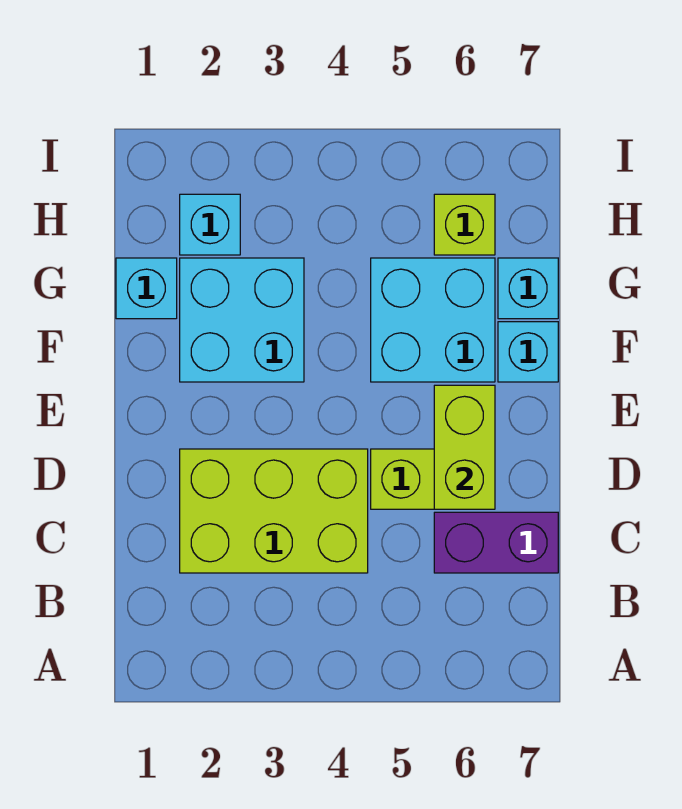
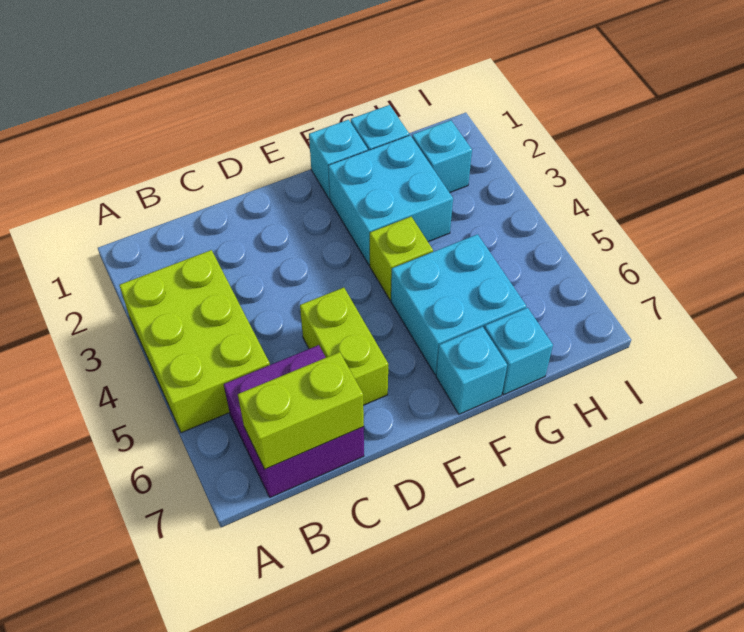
lime 2x3 brick [180,449,368,573] -> lime 2x3 brick moved to [119,250,270,433]
purple 1x2 brick [434,512,558,573] -> purple 2x2 brick [224,345,364,497]
lime 1x2 brick [434,385,495,509] -> lime 1x2 brick moved to [238,352,364,469]
none -> cyan 1x1 brick [309,120,368,199]
lime 1x1 brick [434,194,495,255] -> lime 1x1 brick moved to [370,217,433,300]

